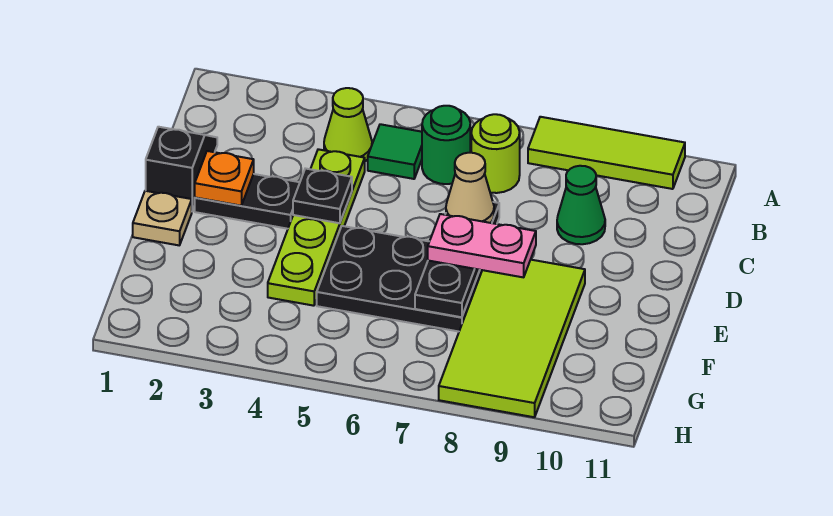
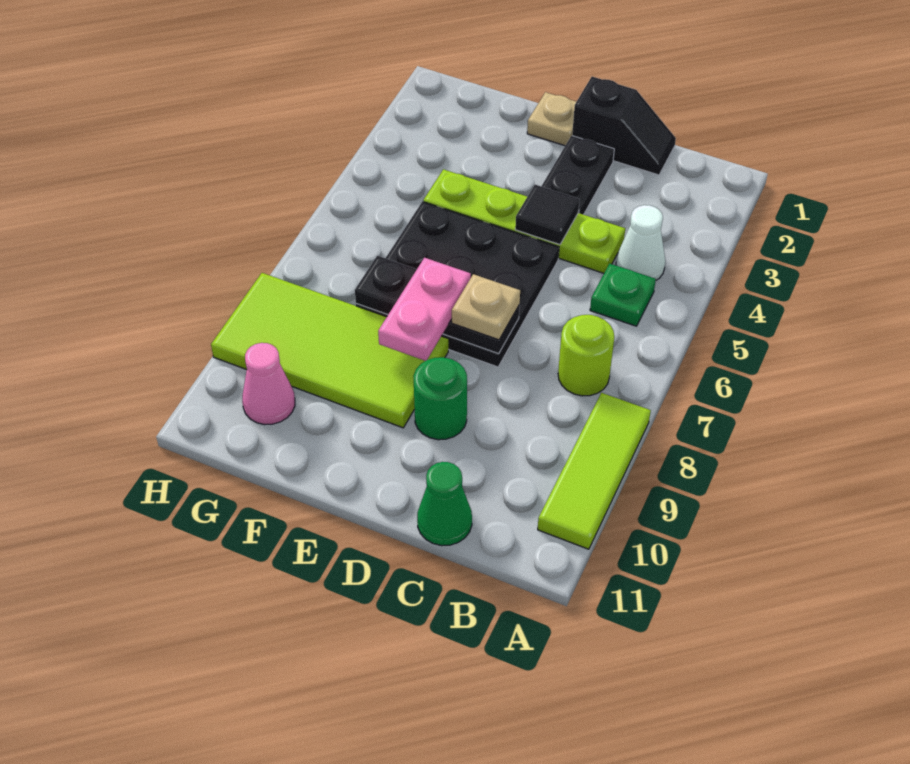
lime 1x1 cone [324,88,372,161] -> white 1x1 cone [616,205,666,280]
green 1x1 tile [368,124,422,179] -> green 1x1 plate [590,264,656,326]
green 1x1 round brick [422,106,470,184] -> green 1x1 round brick moved to [413,357,467,440]
green 1x1 cone [557,166,605,244] -> green 1x1 cone moved to [417,462,472,546]
orange 1x1 plate [195,151,254,206] -> none
black 1x1 plate [293,168,352,223] -> black 1x1 tile [515,185,579,244]
tan 1x1 cone [446,153,494,223] -> tan 1x1 plate [452,274,520,340]
black 2x3 plate [317,226,482,331] -> black 3x3 plate [356,202,559,367]
none -> pink 1x1 cone [242,343,295,425]

